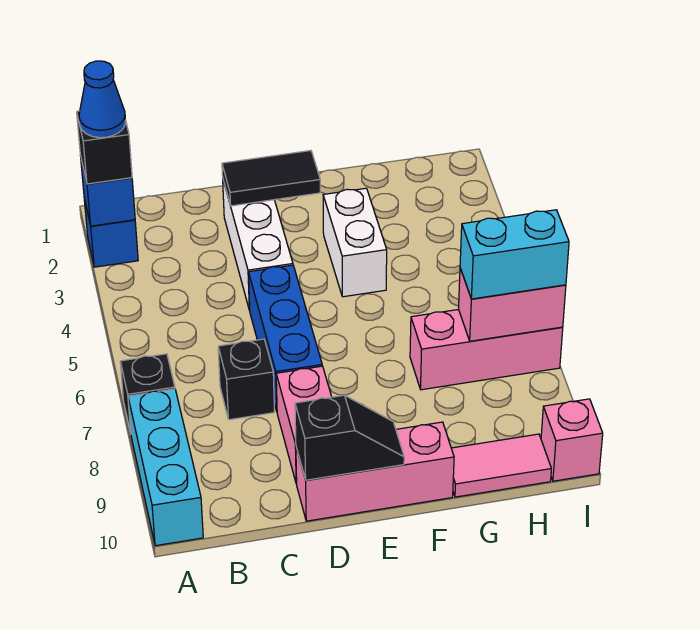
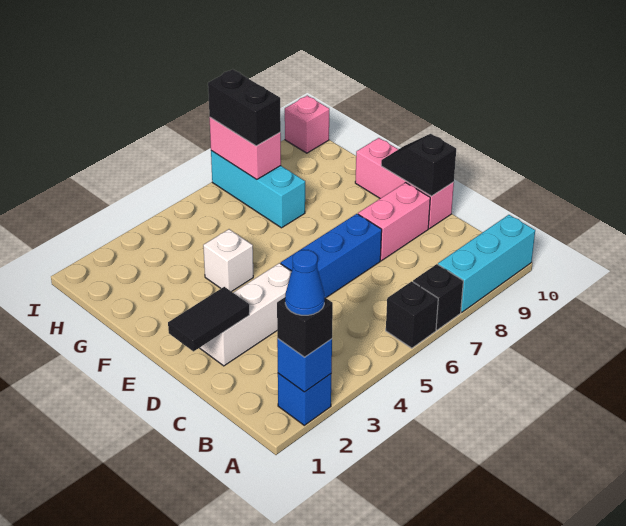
black 1x1 brick [218,339,274,420] -> black 1x1 brick moved to [386,281,438,348]
black 1x2 tile [222,151,320,206] -> black 1x2 tile turned to [168,287,249,351]
white 1x2 brick [323,188,387,297] -> white 1x1 brick [203,229,253,292]
pink 1x3 brick [410,309,563,390] -> cyan 1x3 brick [211,151,305,228]
pink 1x2 tile [451,434,551,497] -> none
cyan 1x2 brick [460,210,569,299] -> black 1x2 brick [208,69,281,146]

